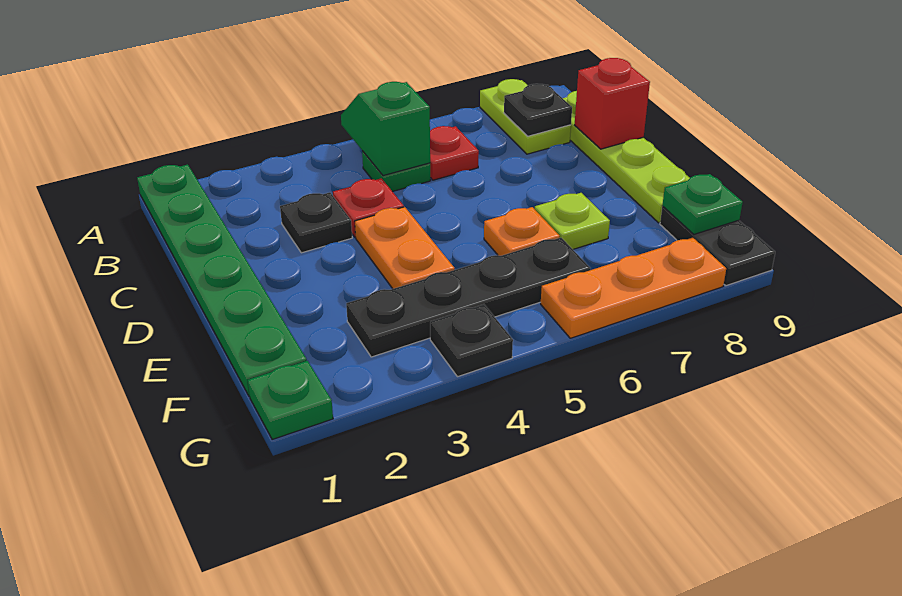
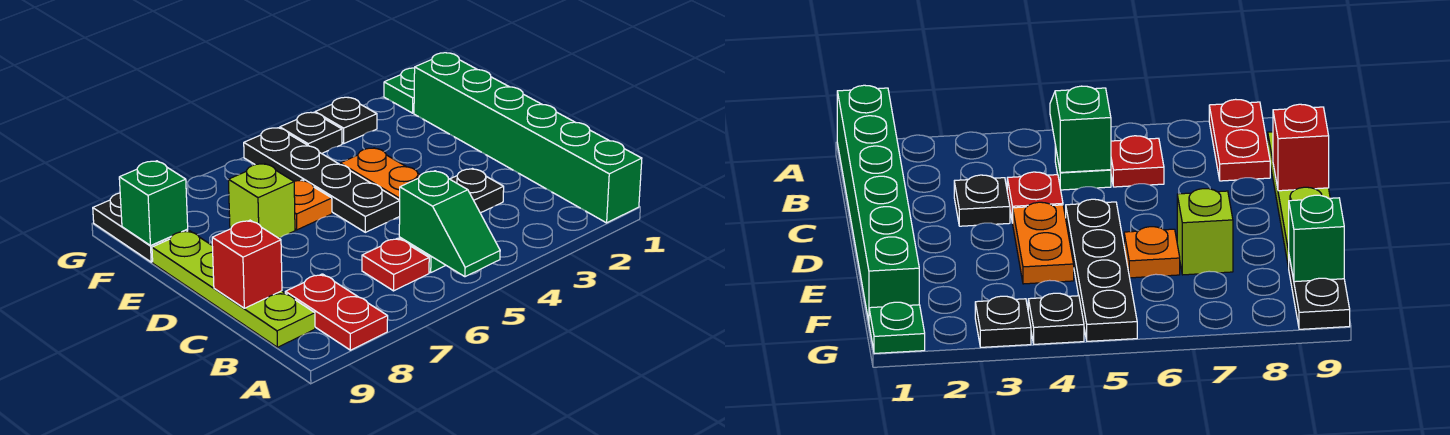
green 1x6 plate [137,165,307,397] -> green 1x6 brick [414,53,642,223]
lime 1x2 plate [480,79,571,154] -> red 1x2 plate [285,274,388,350]
black 1x1 plate [504,84,572,136] -> black 1x1 plate moved to [315,97,377,143]
lime 1x1 plate [535,193,610,249] -> lime 1x1 brick [228,164,295,238]
black 1x4 plate [346,238,591,357] -> black 1x4 plate turned to [244,128,400,232]
green 1x1 plate [662,174,743,234] -> green 1x1 brick [119,161,188,246]
orange 1x3 plate [541,238,726,338] -> none

